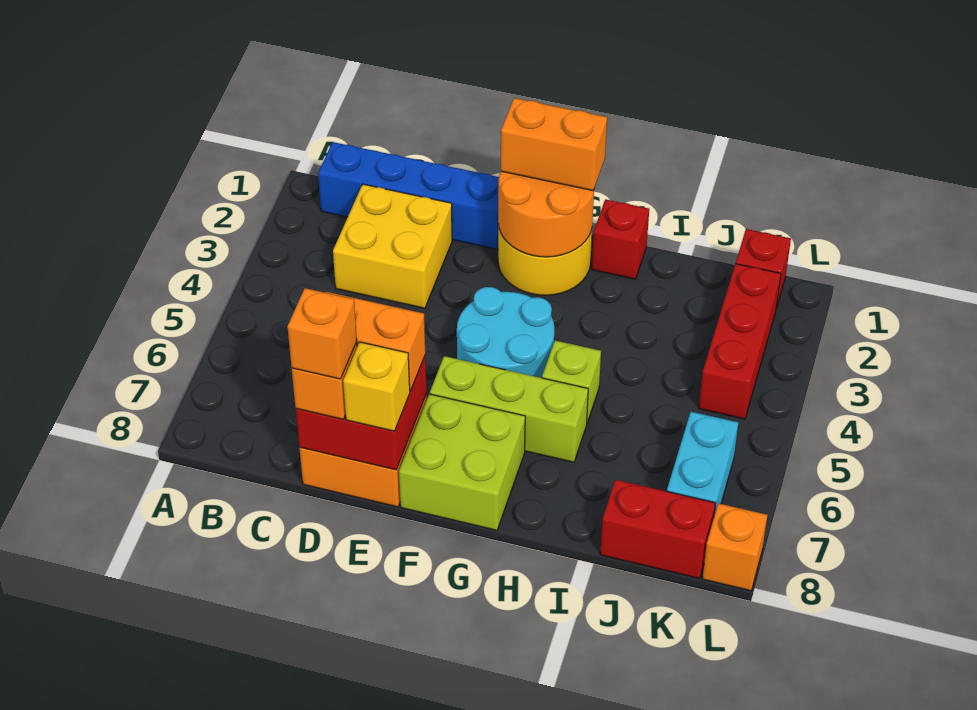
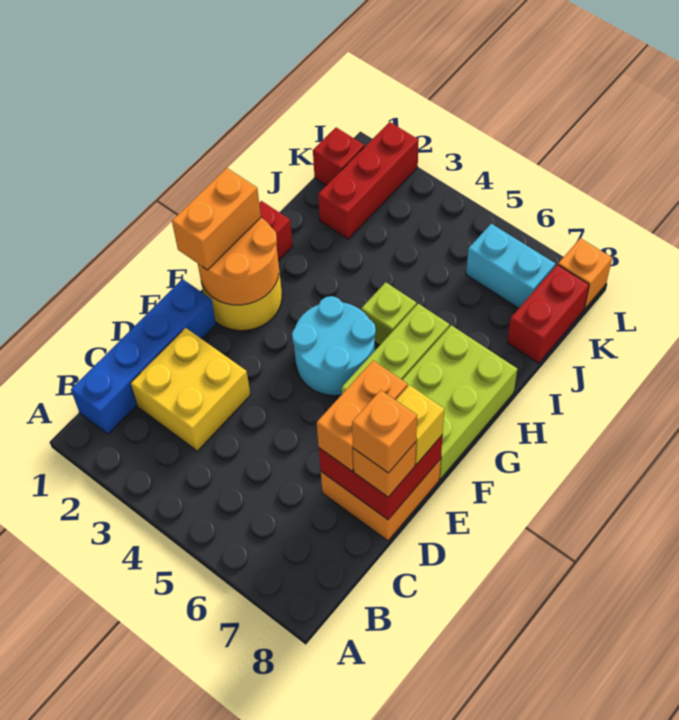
lime 2x2 brick [399,394,525,530] -> lime 2x3 brick [403,325,517,479]
red 1x3 brick [699,264,781,419] -> red 1x3 brick turned to [318,122,419,239]

